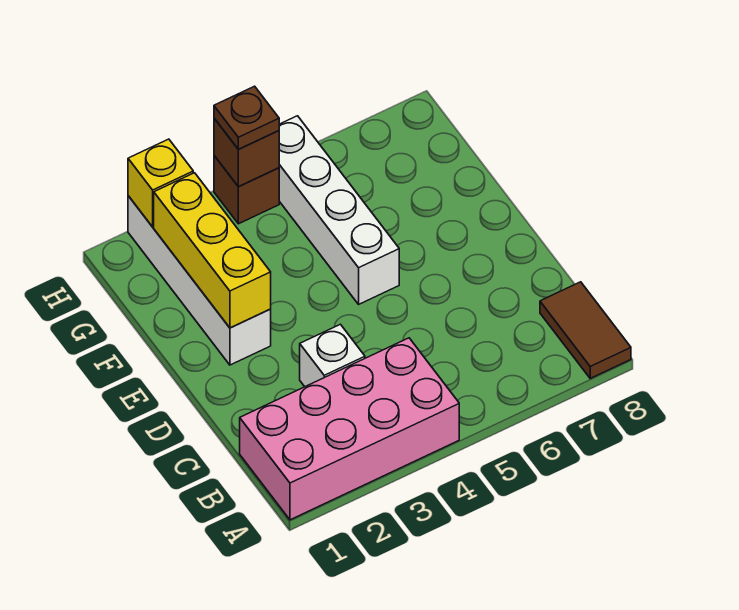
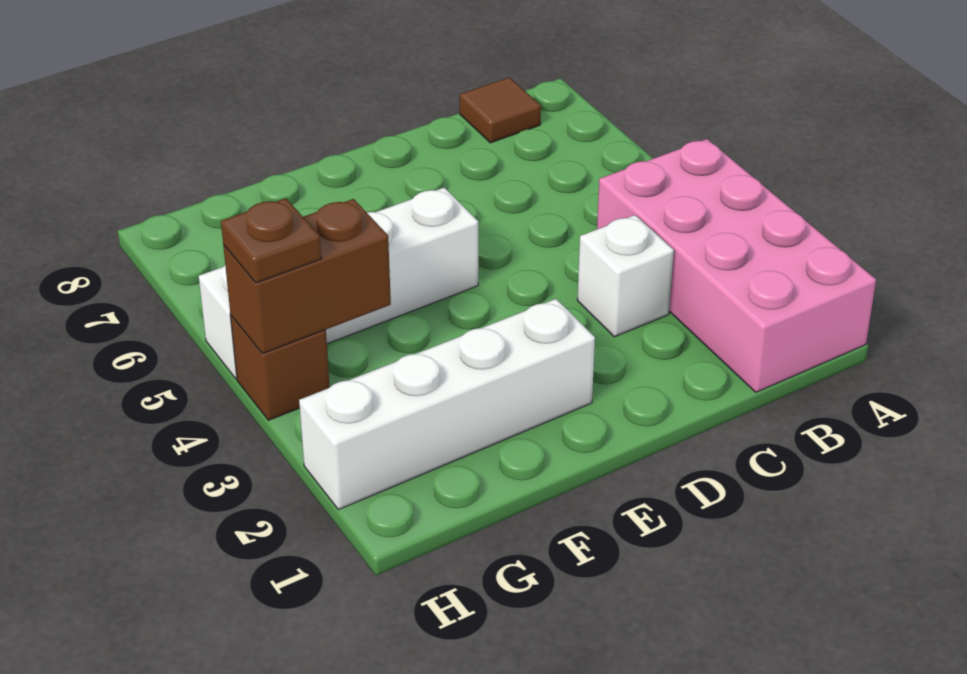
brown 1x2 tile [540,282,631,378] -> brown 1x1 tile [460,77,541,143]
yellow 1x3 brick [154,173,271,328] -> none
yellow 1x1 brick [128,139,193,227] -> none
brown 1x1 brick [214,118,279,187] -> brown 1x2 brick [223,199,391,354]

